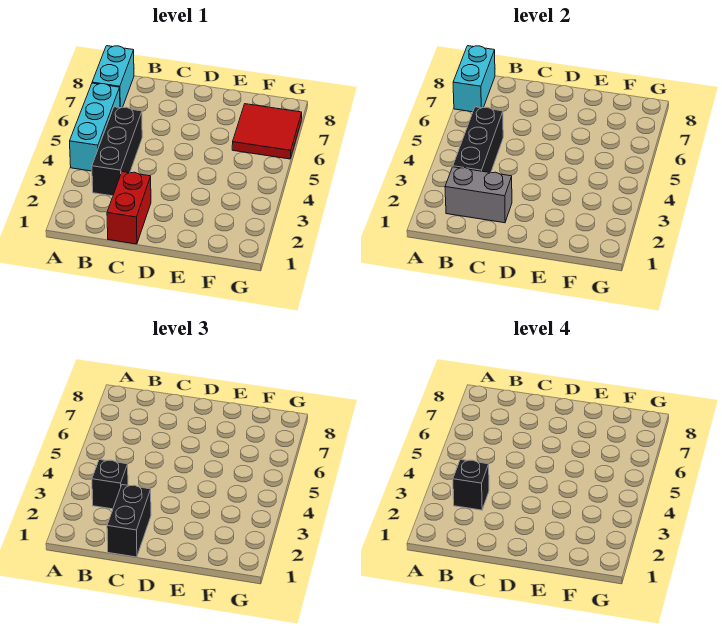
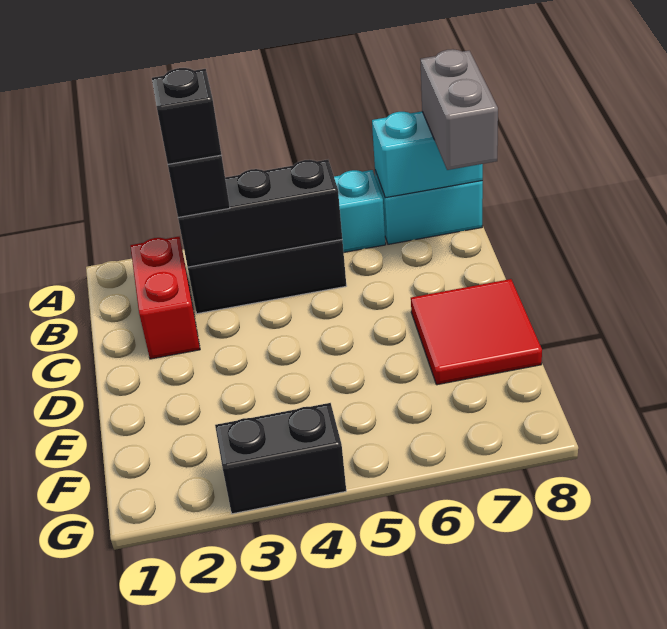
grey 1x2 brick [445,167,512,223] -> grey 1x2 brick moved to [420,49,498,170]
red 1x2 brick [107,172,151,244] -> red 1x2 brick turned to [130,237,200,359]
black 1x2 brick [107,485,151,557] -> black 1x2 brick moved to [215,403,346,514]
red 2x2 tile [232,104,302,159] -> red 2x2 tile moved to [411,279,542,385]

